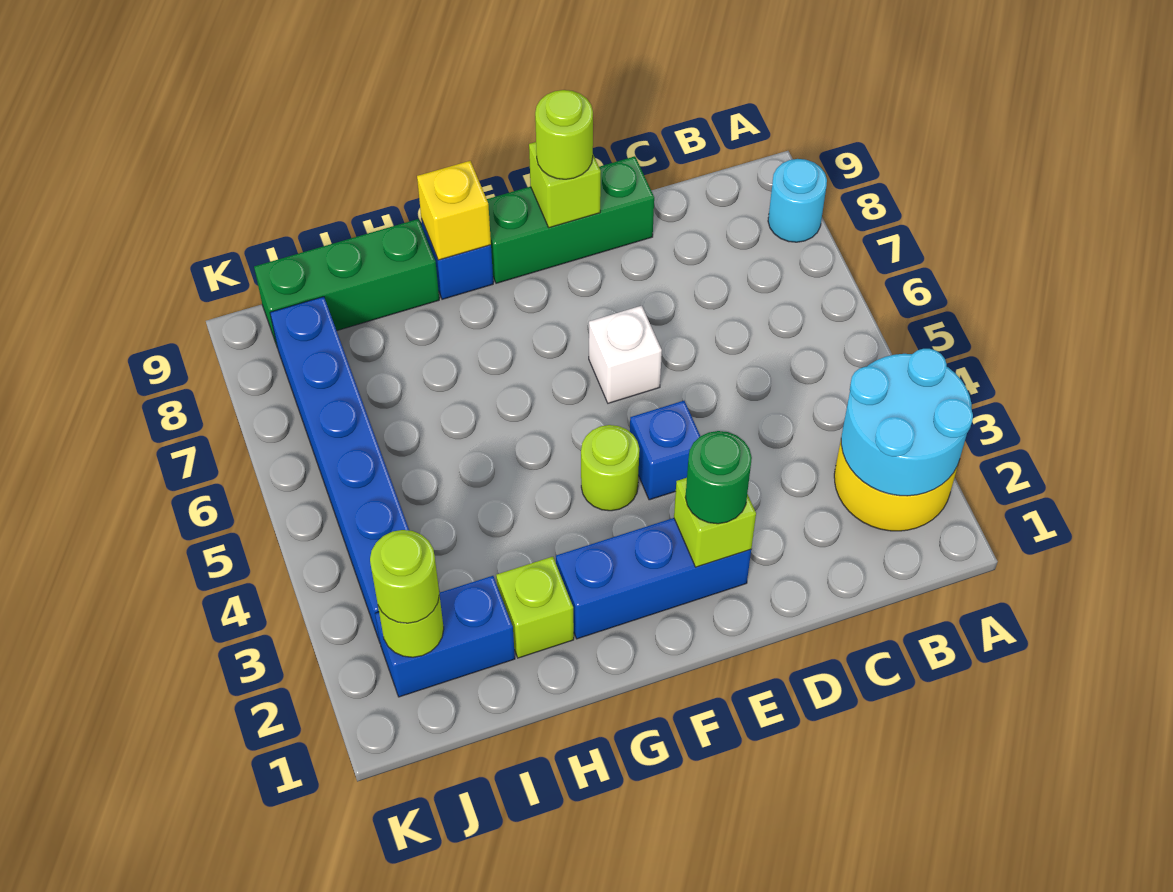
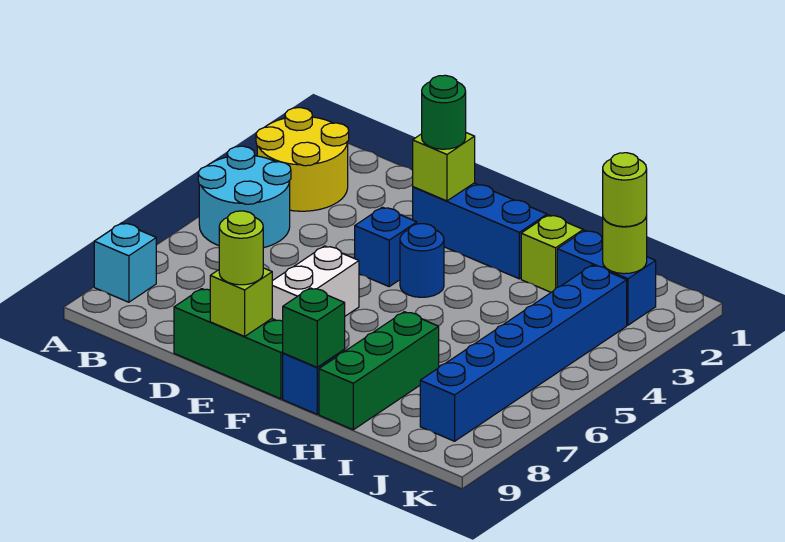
cyan 2x2 round brick [841,349,973,496] -> cyan 2x2 round brick moved to [198,146,291,248]
cyan 1x1 round brick [768,159,827,242] -> cyan 1x1 brick [94,223,156,302]
white 1x1 brick [589,306,662,403] -> white 1x2 brick [272,246,359,321]
lime 1x1 round brick [581,425,639,511] -> blue 1x1 round brick [400,224,444,297]
yellow 1x1 brick [417,161,491,260] -> green 1x1 brick [283,288,345,367]
green 1x3 brick [254,219,439,345] -> green 1x3 brick turned to [319,312,439,430]

